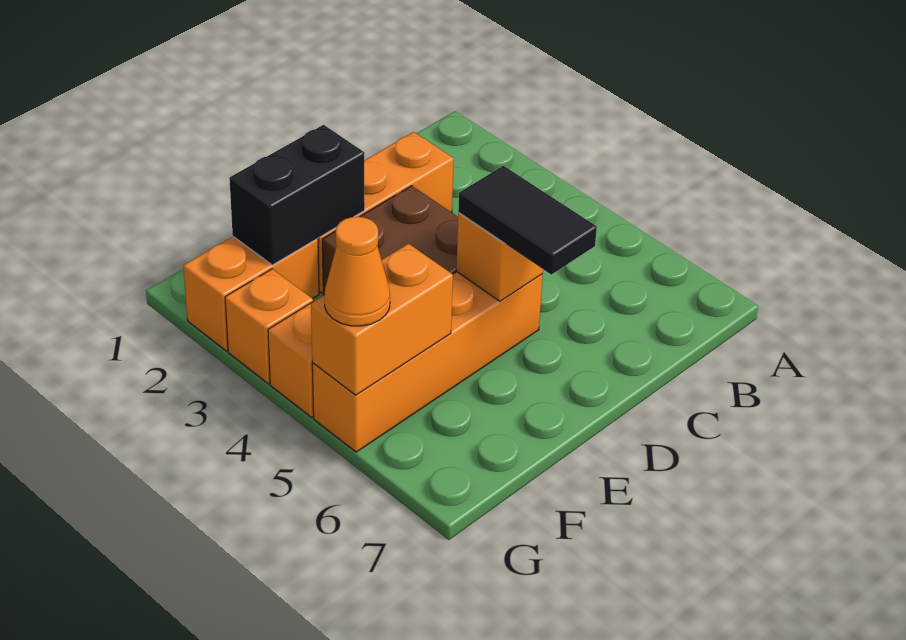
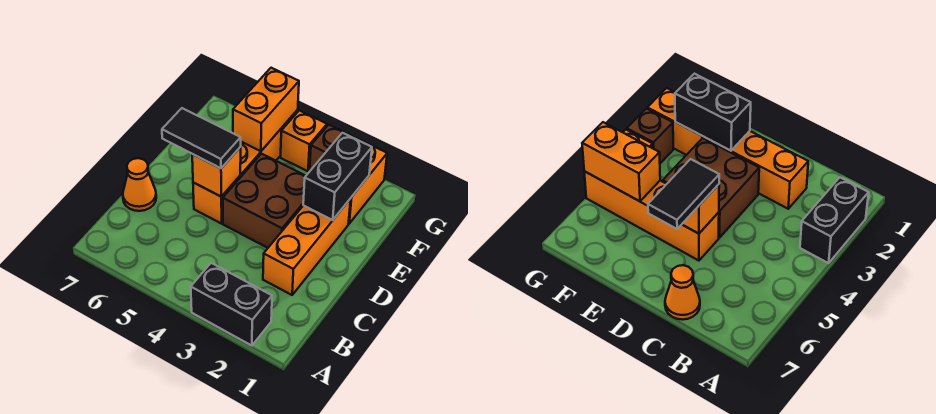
none -> black 1x2 brick [191,263,272,346]
orange 1x1 brick [225,269,313,384] -> brown 1x1 brick [310,125,357,171]
orange 1x1 cone [324,217,390,326] -> orange 1x1 cone moved to [123,158,156,211]

